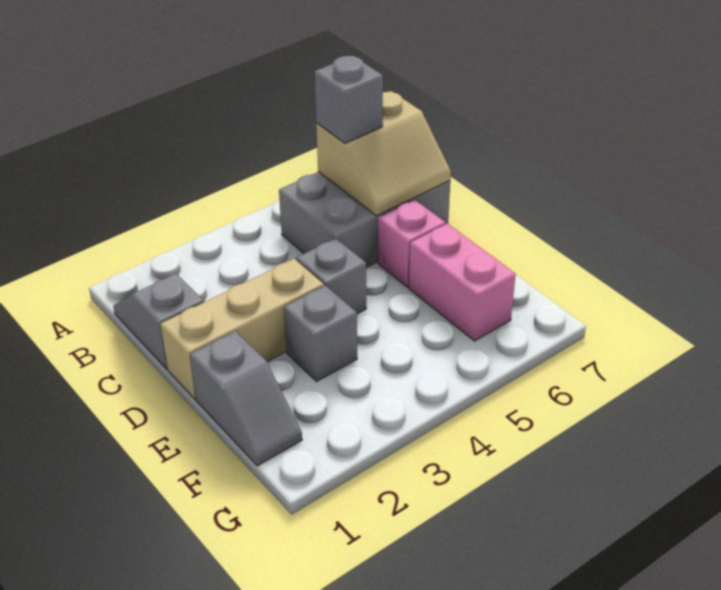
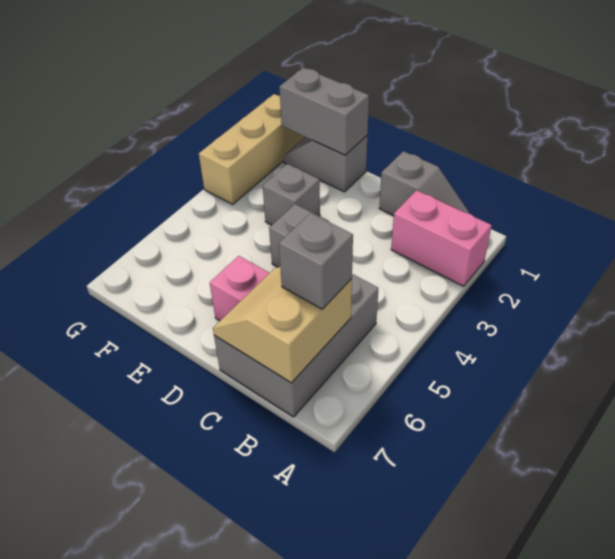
tan 1x3 brick [160,259,324,399] -> tan 1x3 brick moved to [199,94,304,204]
none -> grey 1x2 brick [279,68,369,155]
pink 1x2 brick [409,224,516,341] -> pink 1x2 brick moved to [391,190,492,286]

